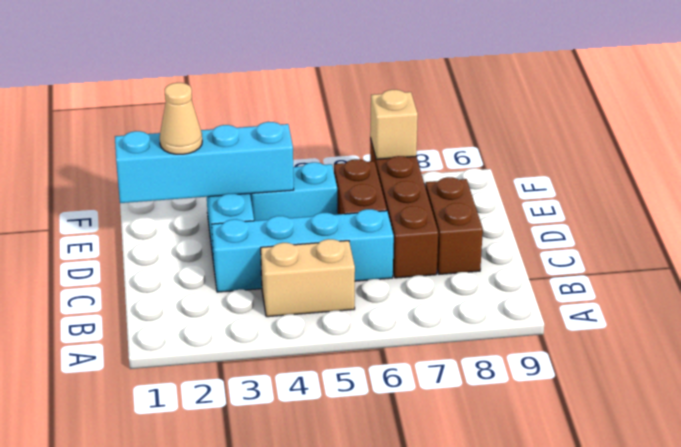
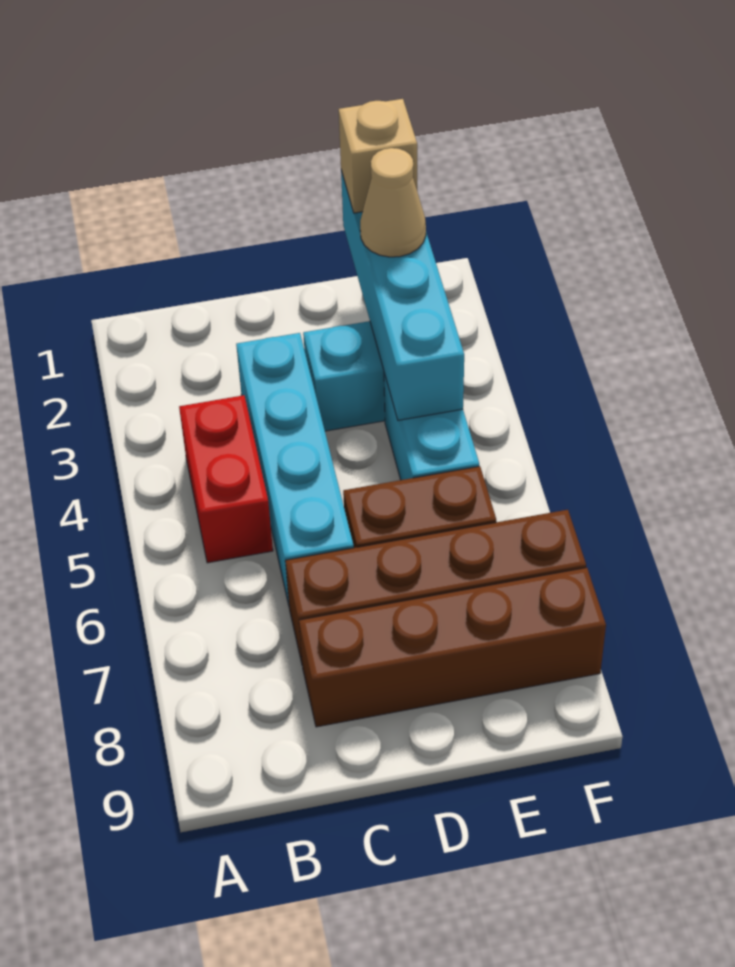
tan 1x2 brick [261,239,355,317] -> red 1x2 brick [179,395,273,563]
brown 1x2 brick [426,177,483,274] -> brown 1x4 brick [299,568,606,727]
tan 1x1 brick [370,90,418,159] -> tan 1x1 brick moved to [339,99,417,213]

